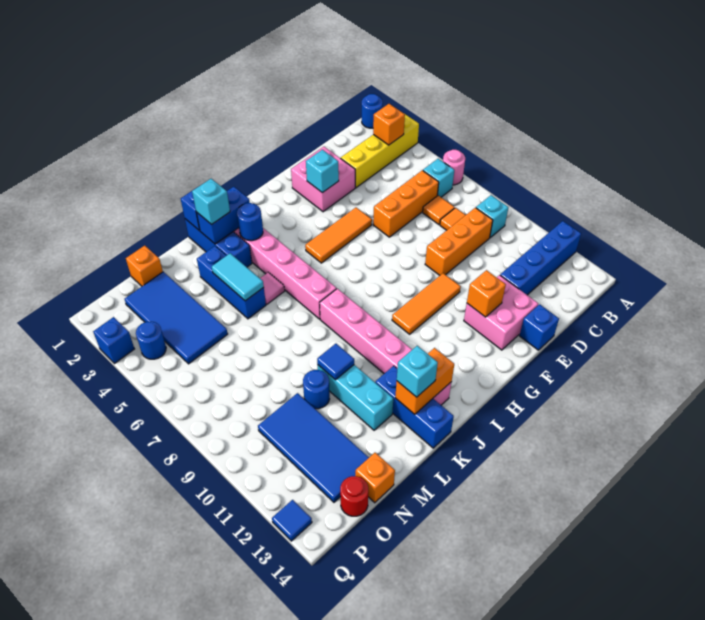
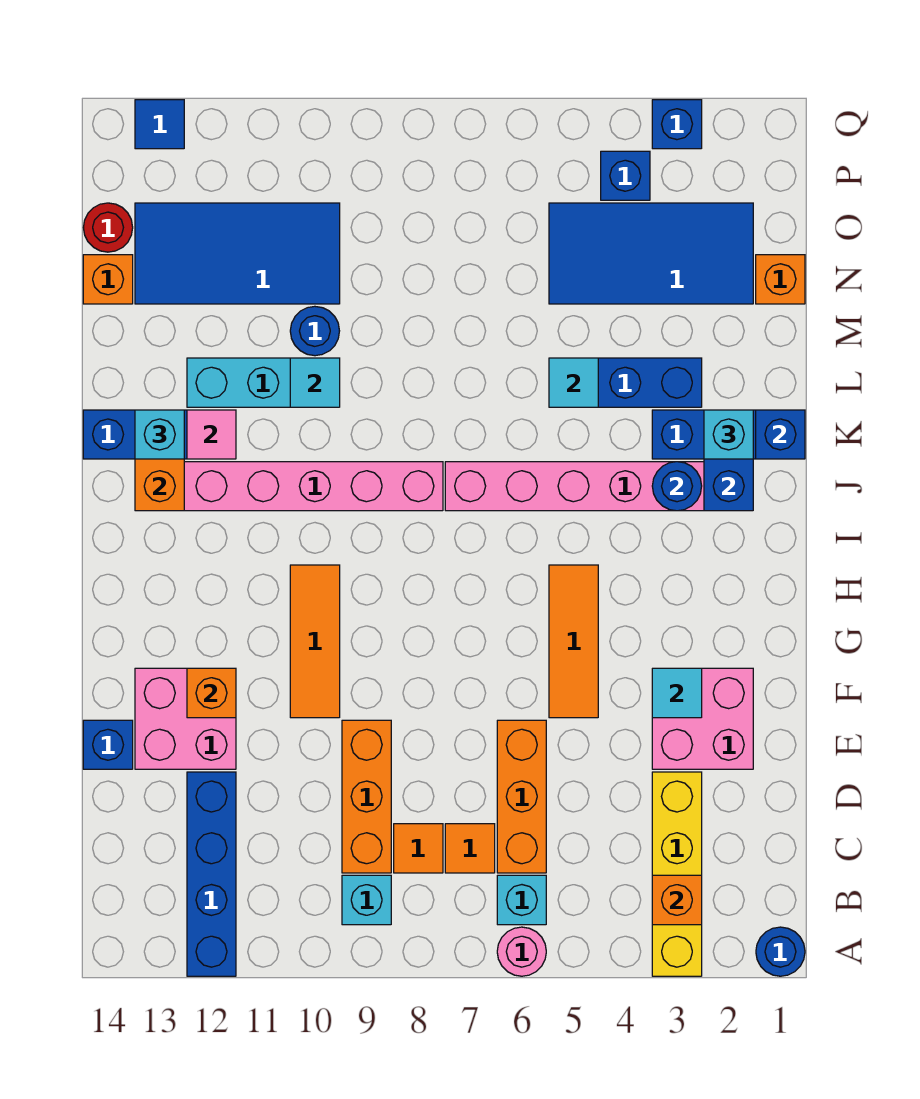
cyan 1x1 brick [306,150,339,193] -> cyan 1x1 tile [652,668,702,718]
pink 1x1 tile [260,272,285,304] -> pink 1x1 tile moved to [187,410,236,459]
cyan 1x2 tile [212,253,264,301] -> cyan 1x1 tile [549,358,598,407]
blue 1x1 tile [317,344,354,380] -> cyan 1x1 tile [290,358,340,407]
blue 1x1 round brick [136,322,166,359] -> blue 1x1 brick [601,151,650,200]

